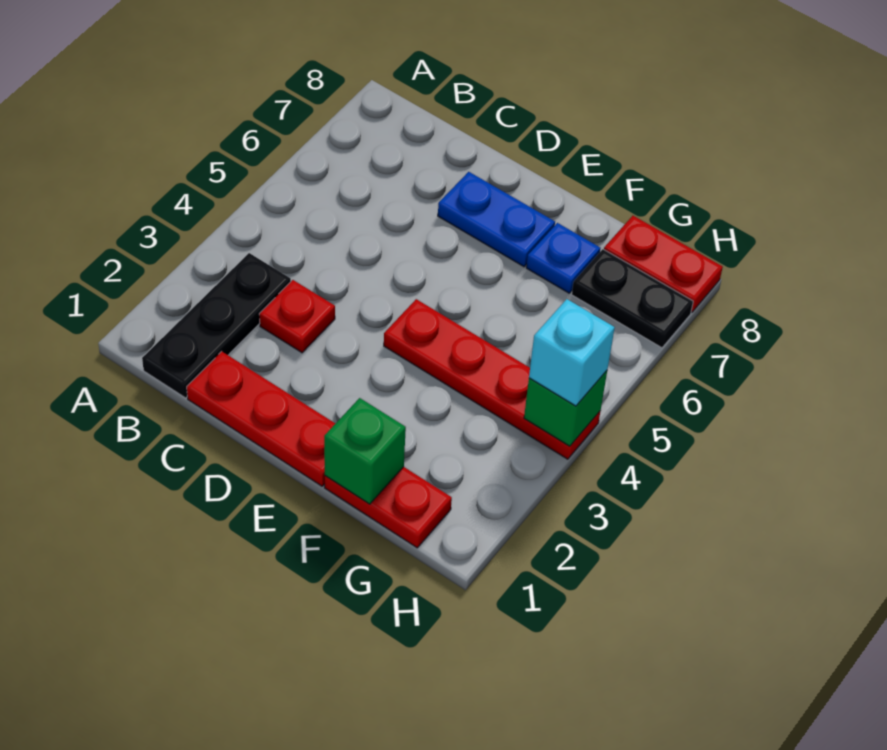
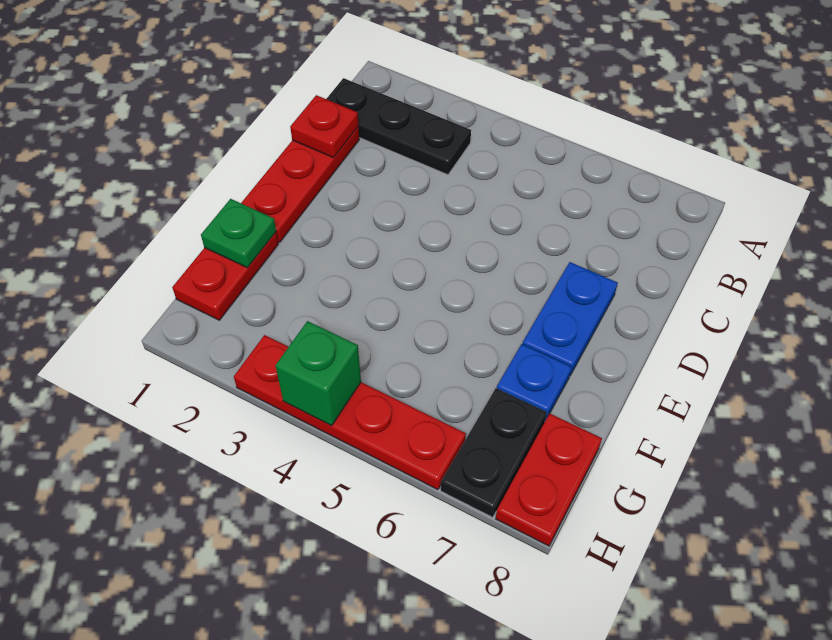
red 1x1 plate [259,280,335,353] -> red 1x1 plate moved to [290,95,359,158]
red 1x4 plate [384,299,600,459] -> red 1x4 plate turned to [234,335,466,490]
green 1x1 brick [324,398,406,504] -> green 1x1 plate [201,199,276,268]
cyan 1x1 brick [529,299,615,406] -> none

